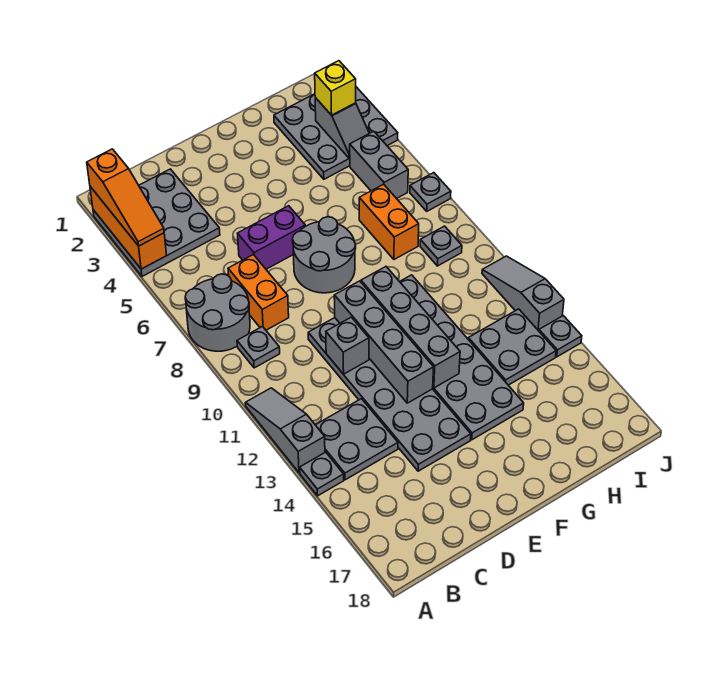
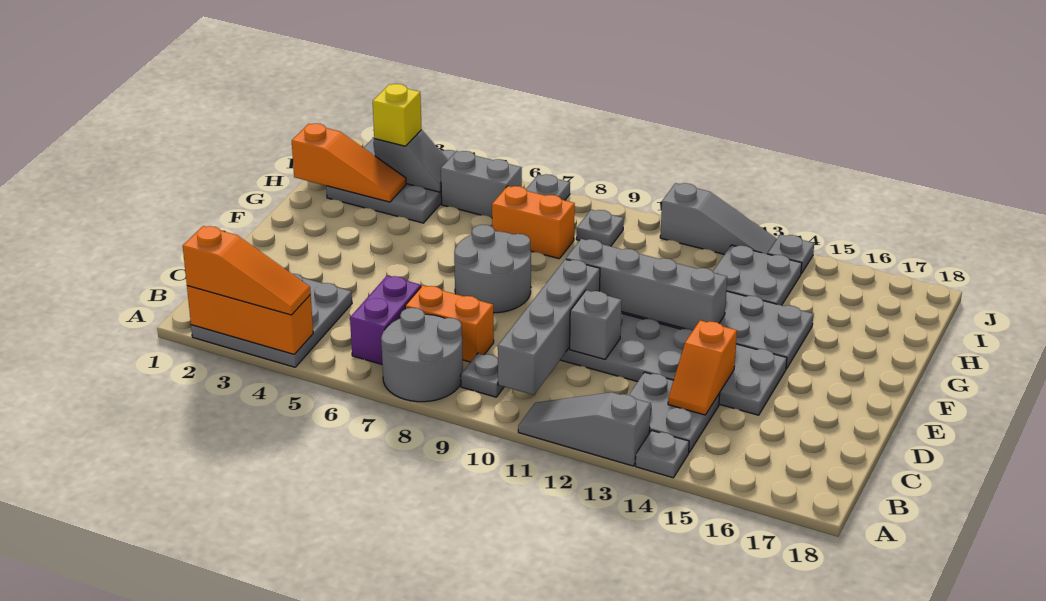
none -> orange 1x2 slope [668,320,737,415]
purple 1x2 brick [238,206,305,269] -> purple 1x2 brick moved to [350,276,421,364]
grey 1x4 brick [334,281,434,403] -> grey 1x4 brick turned to [498,259,600,395]
none -> orange 1x3 slope [292,123,406,202]
grey 1x3 slope [482,256,564,331] -> grey 1x3 slope turned to [660,183,777,254]

